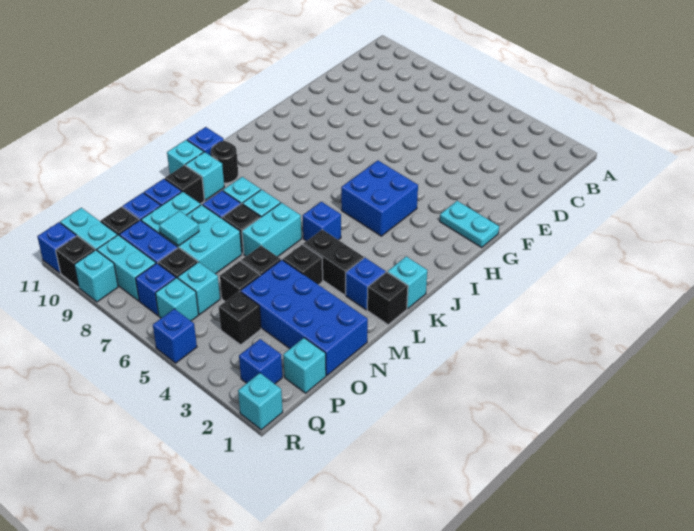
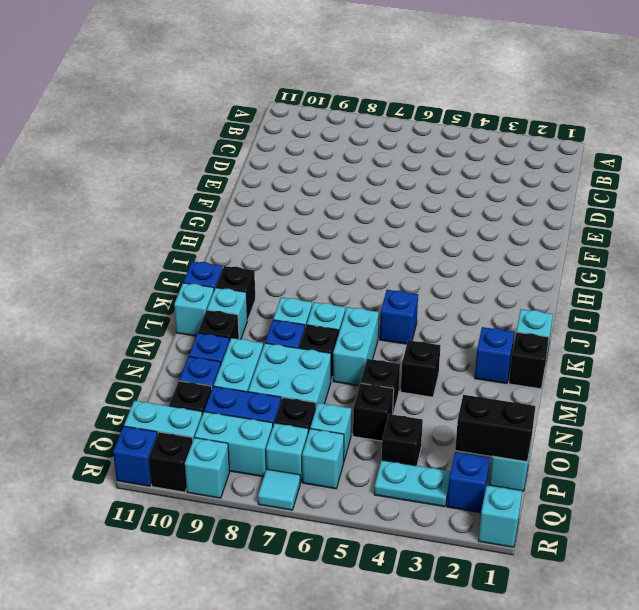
cyan 1x2 plate [440,201,499,247] -> cyan 1x2 plate moved to [374,460,451,507]
blue 2x2 brick [341,160,418,236] -> none
black 1x1 round brick [211,141,238,183] -> black 1x1 brick [216,266,255,320]
black 1x2 brick [303,230,364,295] -> black 1x2 brick moved to [455,395,535,462]
blue 2x4 brick [241,260,368,375] -> none
cyan 1x1 tile [159,211,199,246] -> cyan 1x1 tile moved to [258,469,300,510]
blue 1x1 brick [136,263,176,315] -> cyan 1x1 brick [266,423,308,483]
blue 1x1 brick [153,309,197,363] -> none

